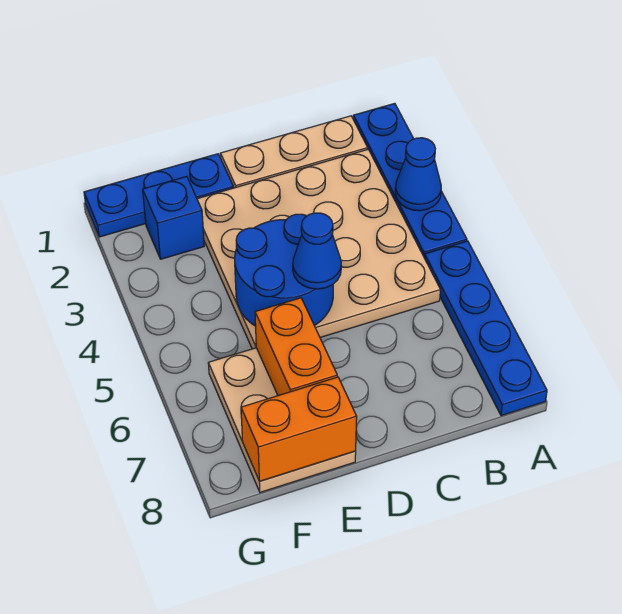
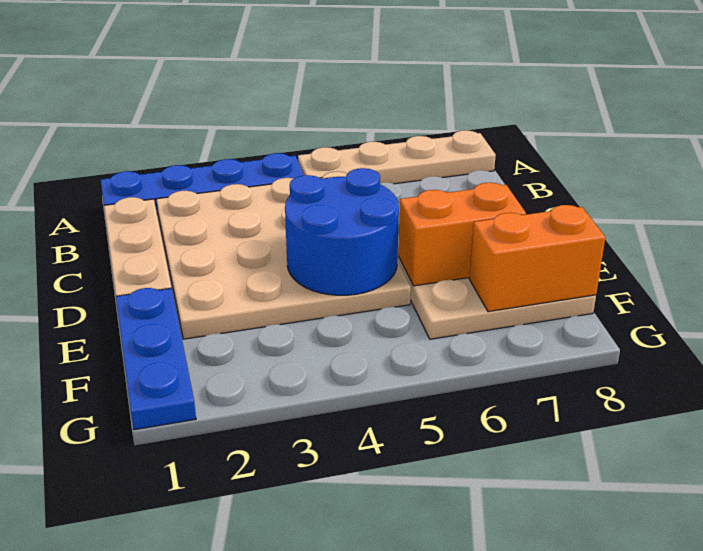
blue 1x1 cone [395,138,441,211] -> none
blue 1x4 plate [425,241,547,416] -> tan 1x4 plate [298,130,496,184]
blue 1x1 cone [293,213,341,289] -> none
orange 1x2 brick [241,377,357,481] -> orange 1x2 brick turned to [469,205,605,312]
blue 1x1 brick [143,176,204,259] -> none

